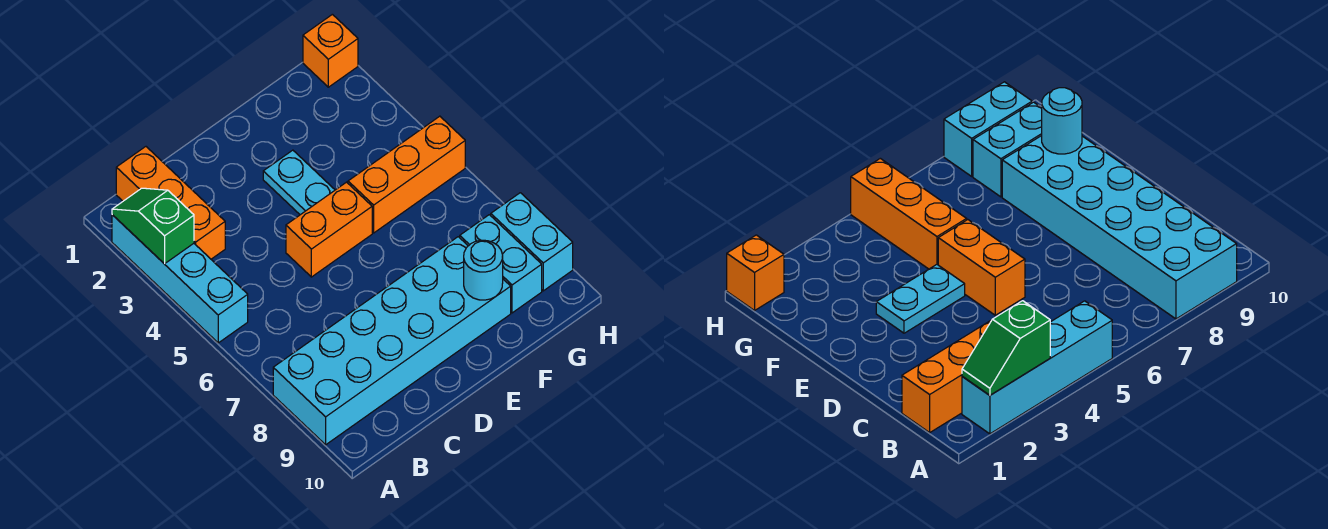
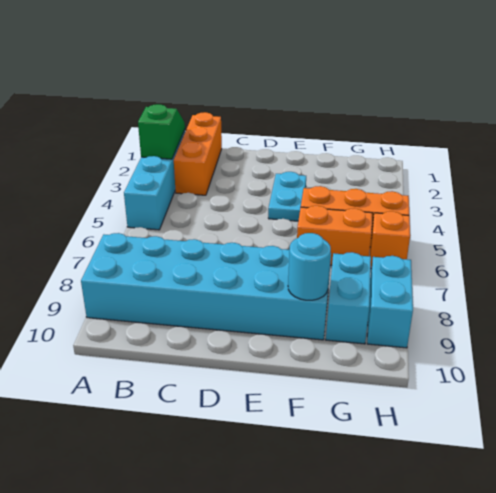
orange 1x2 brick [286,182,372,277] -> orange 1x2 brick moved to [297,206,372,265]
orange 1x1 brick [303,14,358,87] -> orange 1x1 brick moved to [370,211,410,269]

